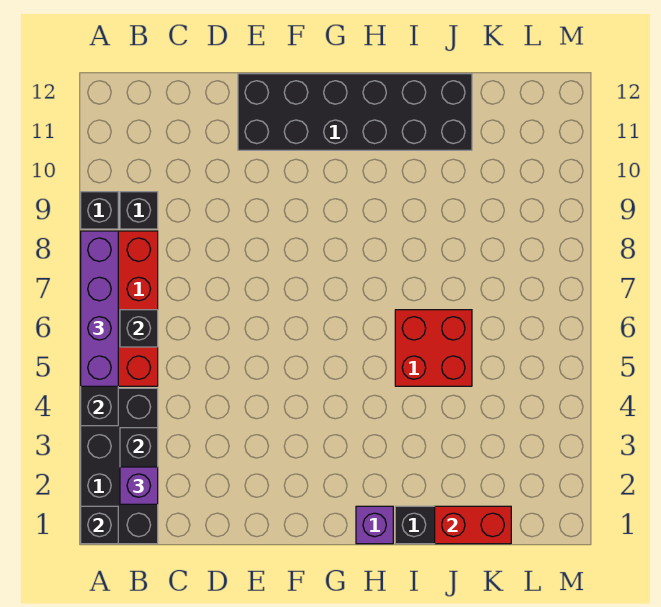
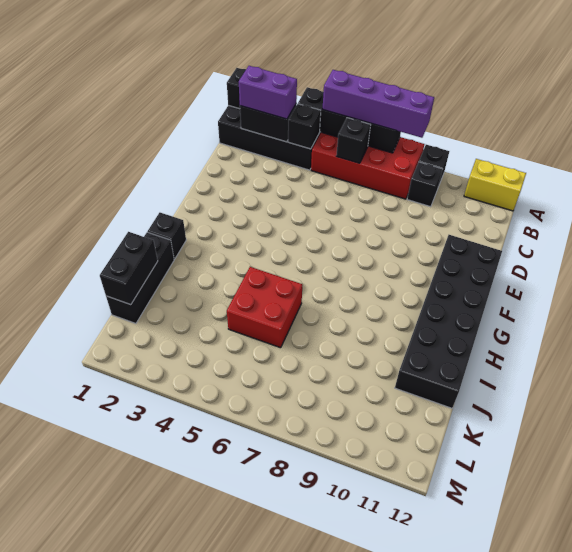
none -> yellow 1x2 brick [464,159,526,211]
purple 1x1 brick [120,467,158,504] -> purple 1x2 brick [239,66,297,119]
none -> black 1x1 brick [288,104,321,149]
purple 1x1 brick [356,506,393,544] -> black 1x1 brick [148,213,186,259]
red 1x2 brick [435,506,511,544] -> black 1x2 brick [100,232,158,305]

